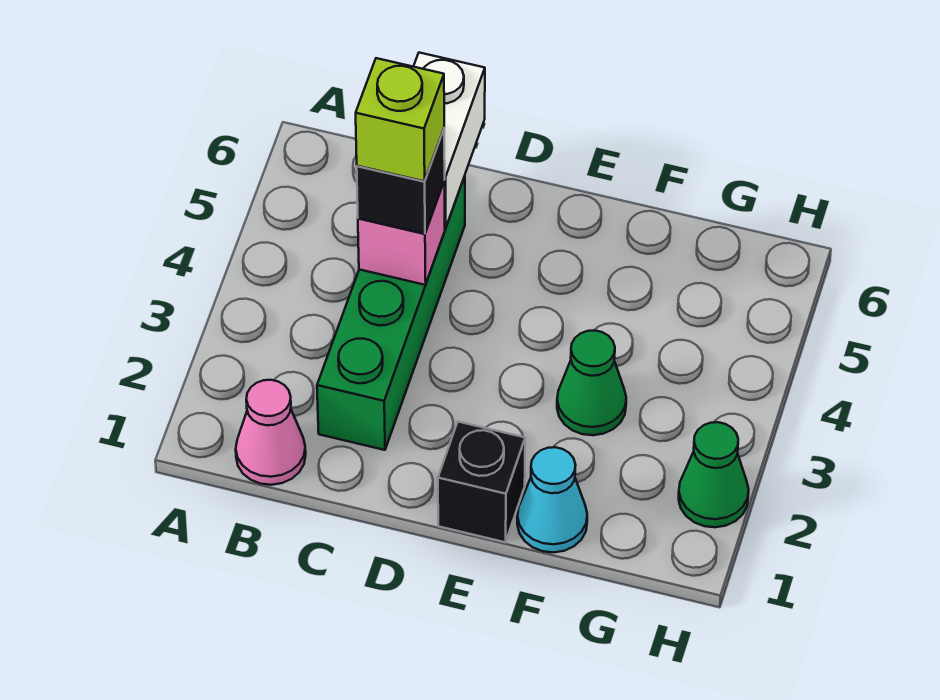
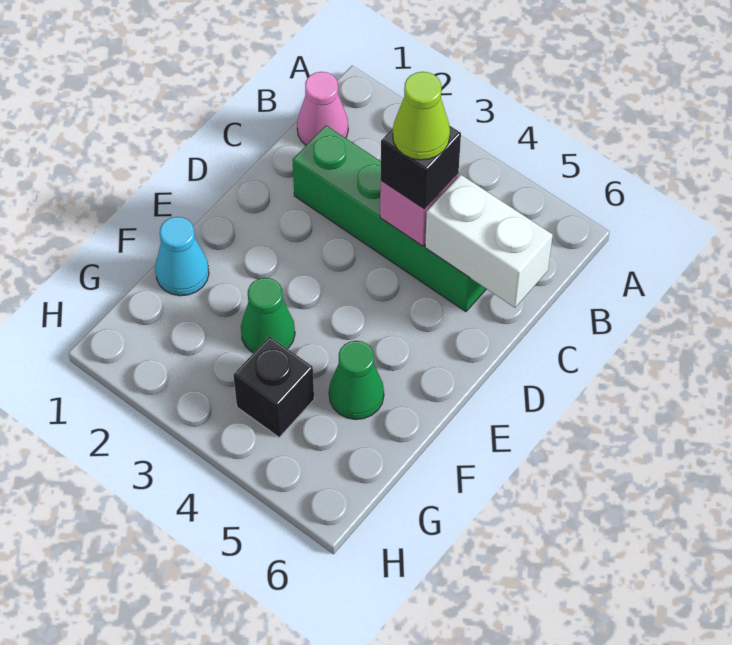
lime 1x1 brick [356,58,444,181] -> lime 1x1 cone [393,72,450,160]
black 1x1 brick [438,422,525,542] -> black 1x1 brick moved to [234,336,314,437]
green 1x1 cone [679,422,749,527] -> green 1x1 cone moved to [329,341,384,419]

